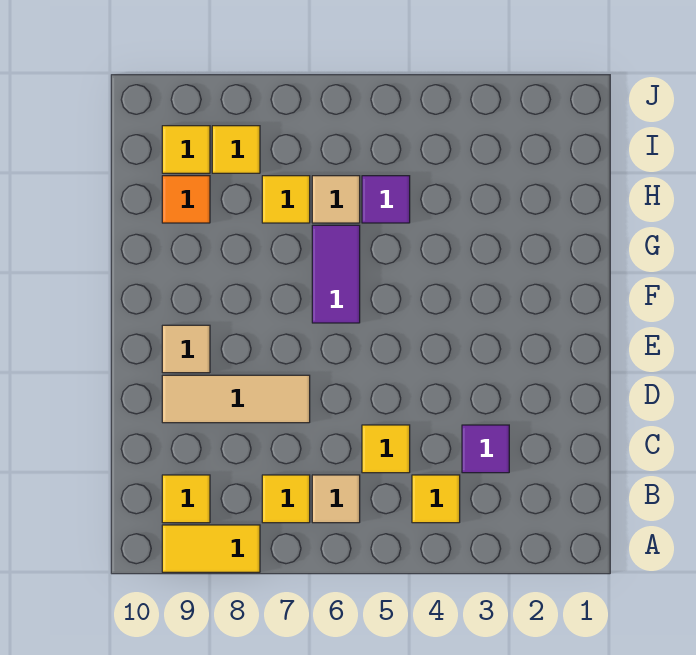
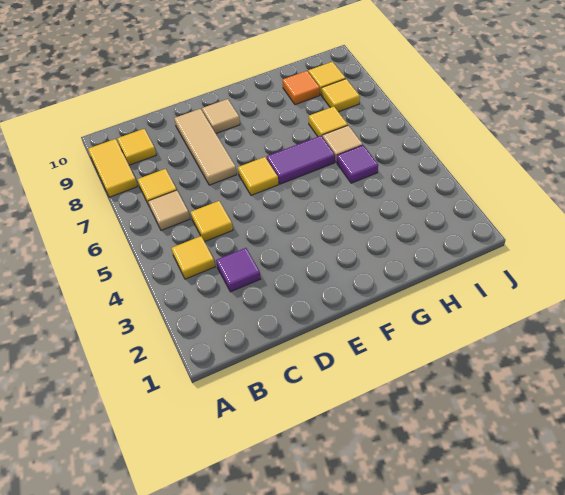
none -> yellow 1x1 tile [238,157,279,195]

